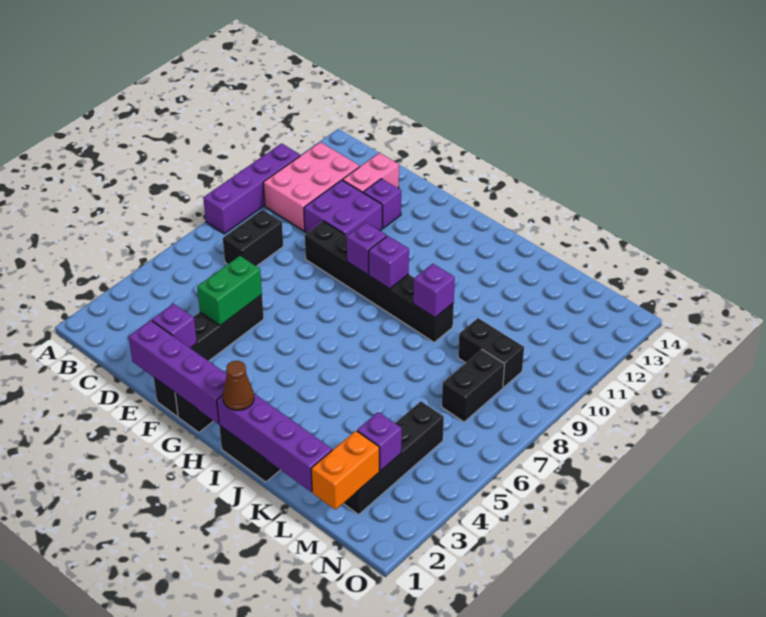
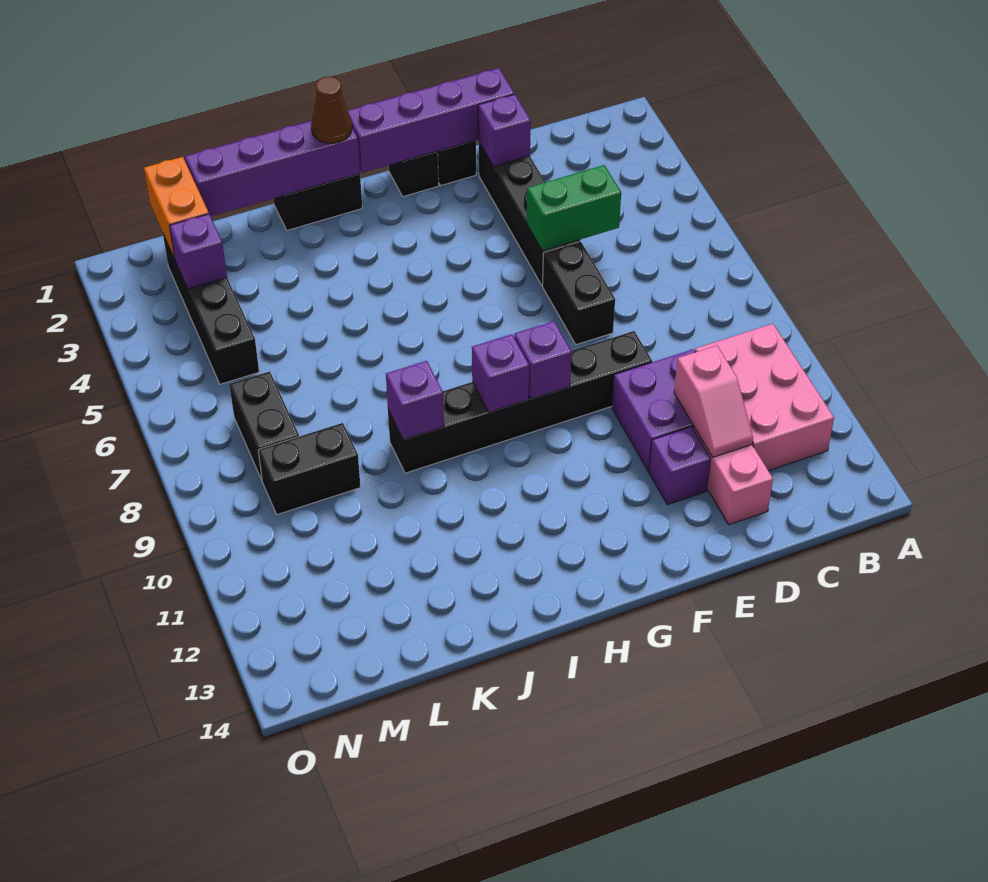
purple 1x4 brick [203,143,300,234] -> none
black 1x2 brick [223,210,283,266] -> black 1x2 brick moved to [543,241,615,345]
none -> pink 1x2 slope [674,346,753,457]
green 1x2 brick [197,256,262,326] -> green 1x2 brick turned to [527,165,621,251]

